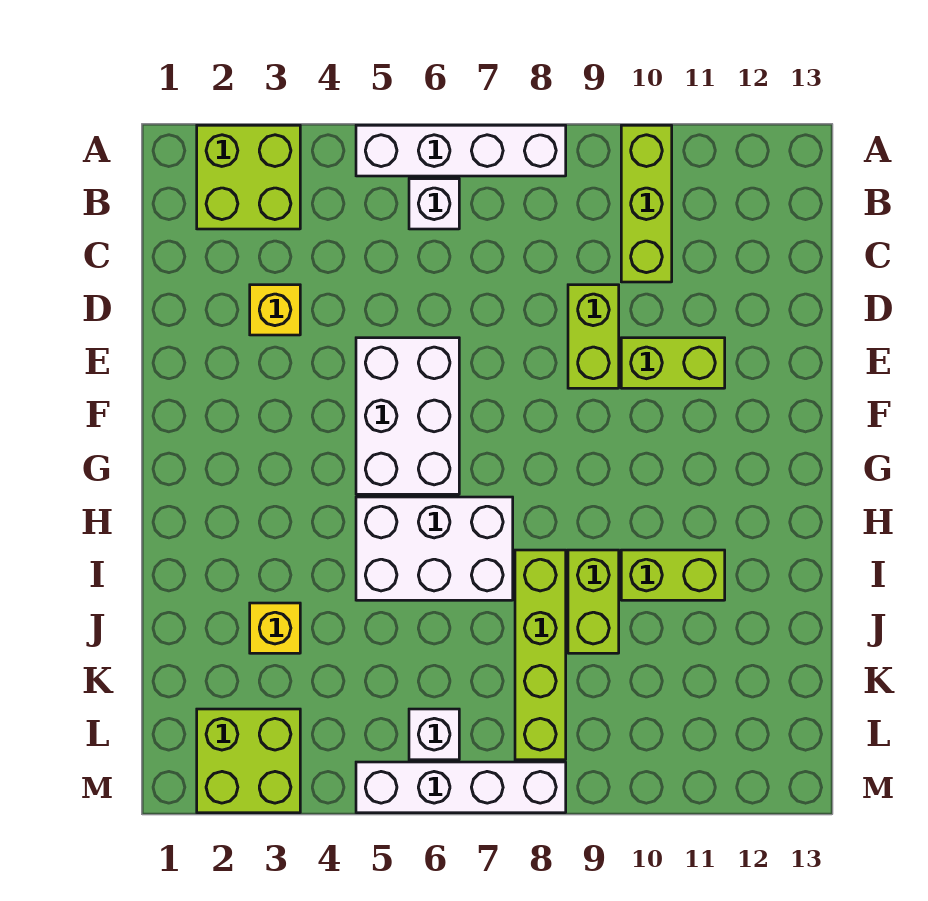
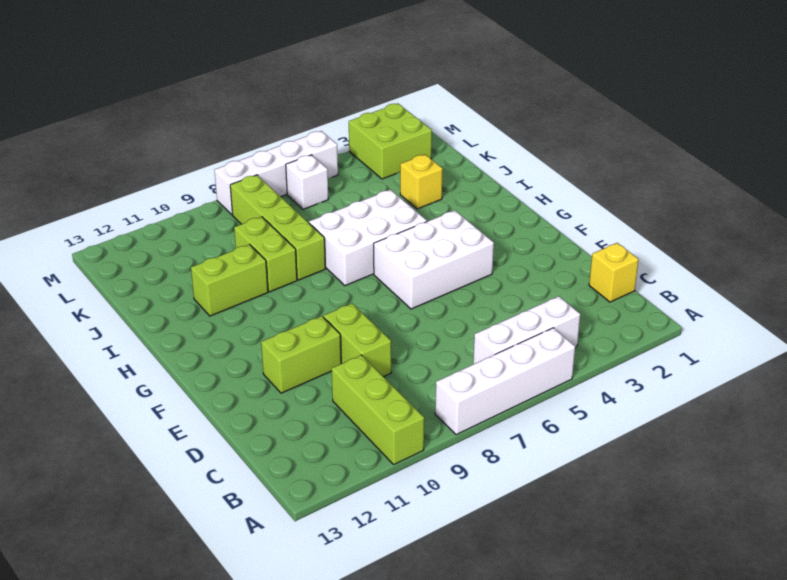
lime 2x2 brick [197,125,300,229] -> none
white 1x1 brick [409,179,459,229] -> white 1x3 brick [473,296,580,364]
yellow 1x1 brick [250,285,300,335] -> yellow 1x1 brick moved to [589,243,639,302]
white 2x3 brick [356,338,459,494] -> white 2x3 brick turned to [374,211,494,309]

